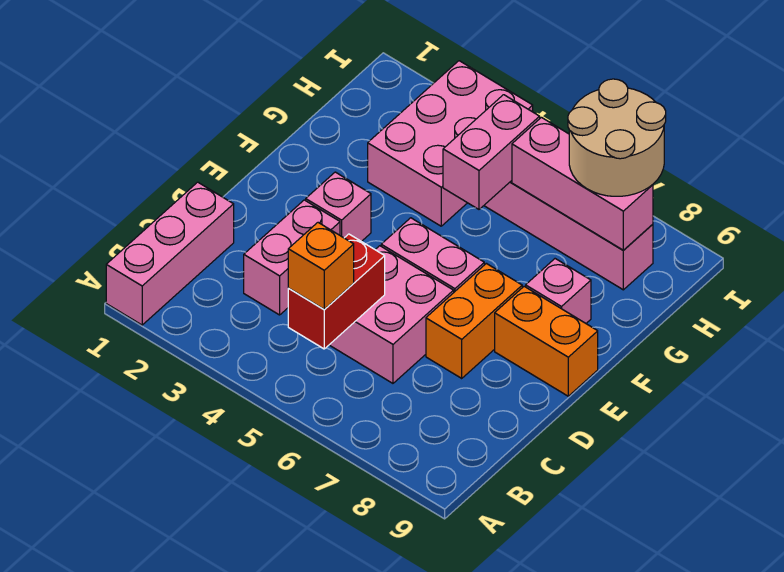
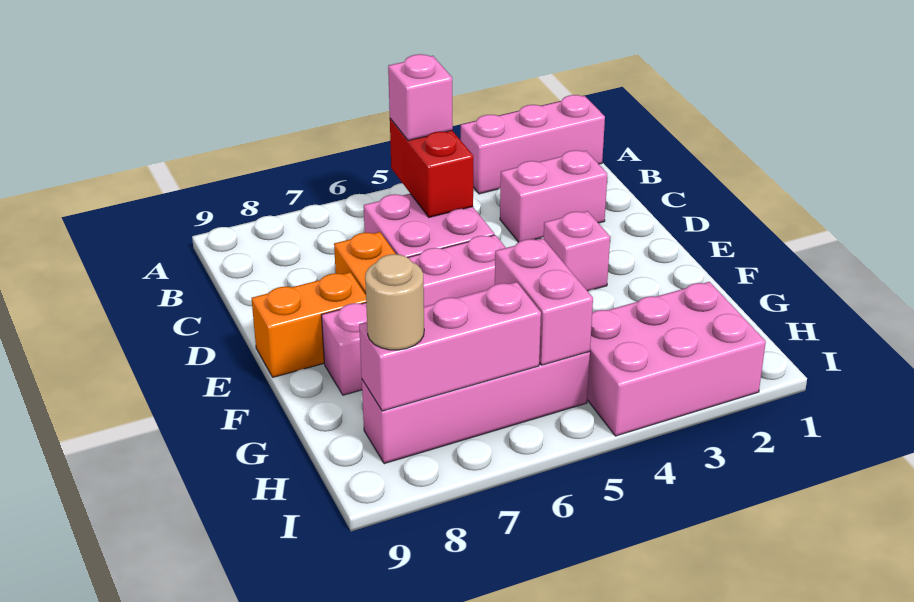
pink 1x3 brick [106,182,234,325] -> pink 1x3 brick turned to [461,95,605,194]
orange 1x1 brick [288,223,354,310] -> pink 1x1 brick [388,54,453,141]
pink 1x2 brick [244,200,340,315] -> pink 1x2 brick turned to [500,150,607,242]
pink 2x3 brick [368,61,533,226] -> pink 2x3 brick turned to [587,282,766,436]
tan 2x2 round brick [568,79,666,196] -> tan 1x1 round brick [365,254,424,350]

